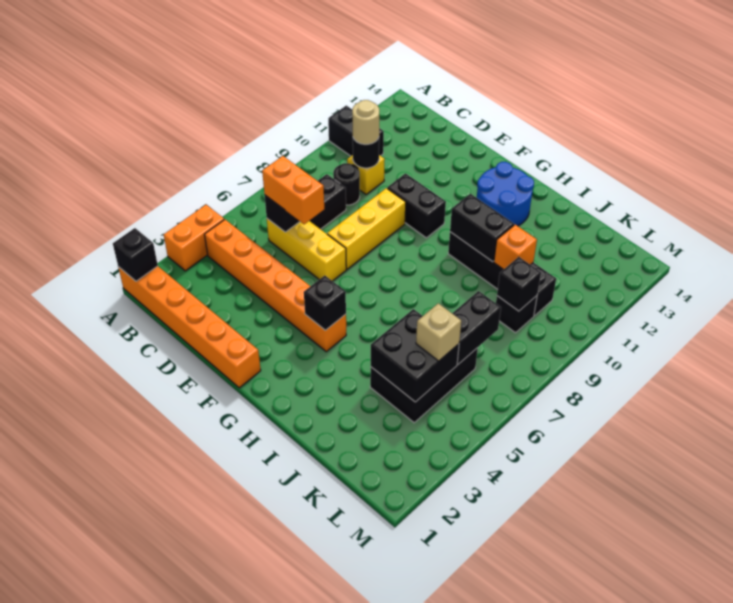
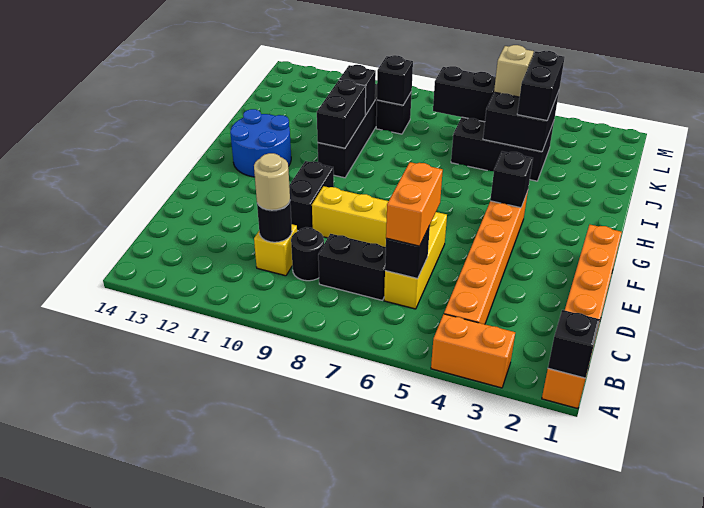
black 1x2 brick [328,106,384,156] -> black 1x2 brick moved to [517,51,565,121]
orange 1x1 brick [494,225,537,269] -> black 1x1 brick [339,65,376,115]

